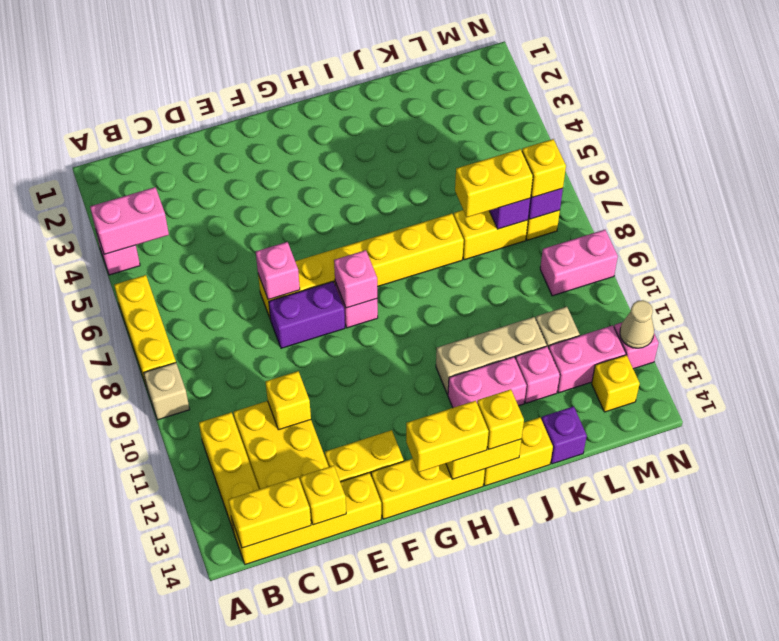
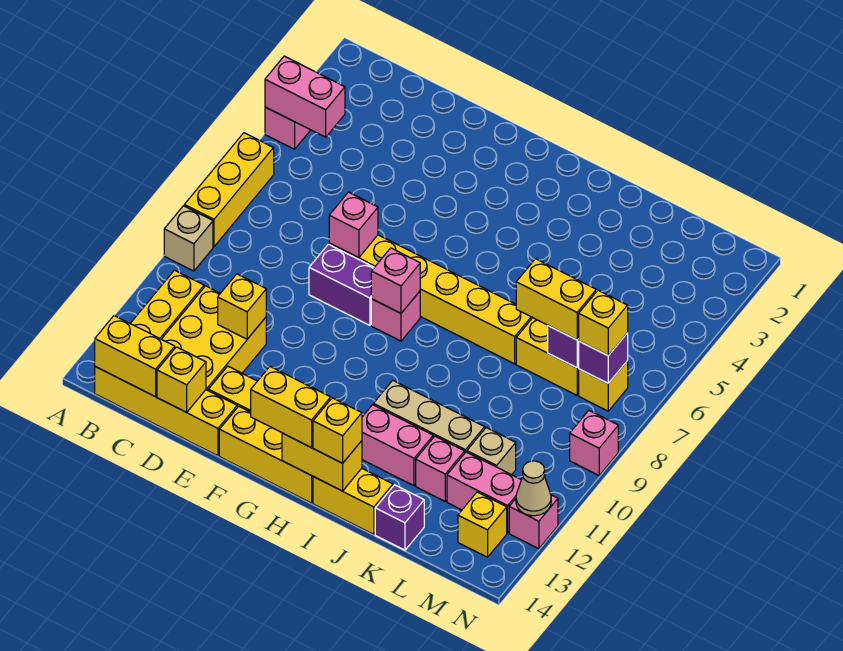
pink 1x2 brick [540,230,618,296] -> pink 1x1 brick [570,411,618,475]

